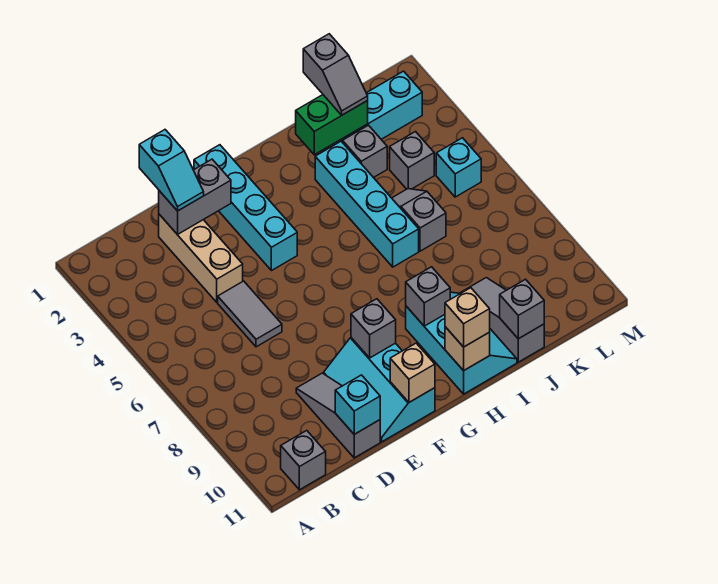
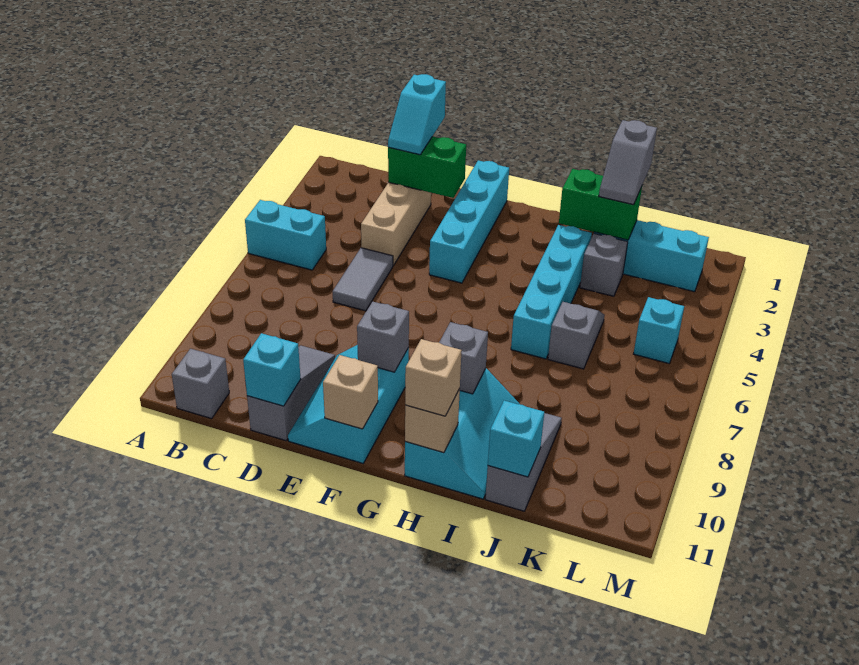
none -> cyan 1x2 brick [245,200,326,270]
grey 1x2 brick [159,159,231,234] -> green 1x2 brick [388,137,466,198]
grey 1x1 brick [500,279,544,339] -> cyan 1x1 brick [488,401,544,477]
grey 1x1 brick [390,132,434,189] -> none

